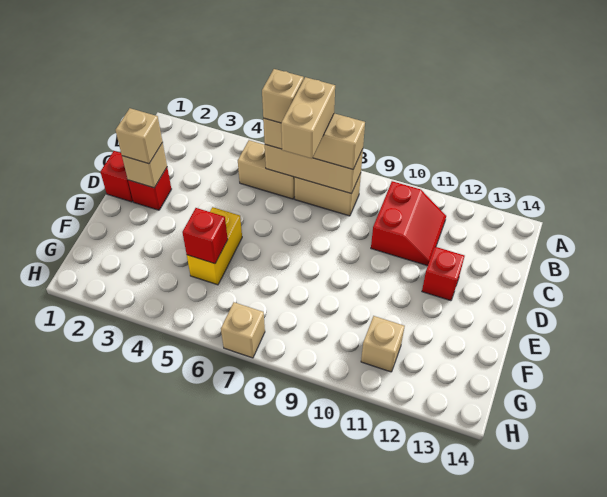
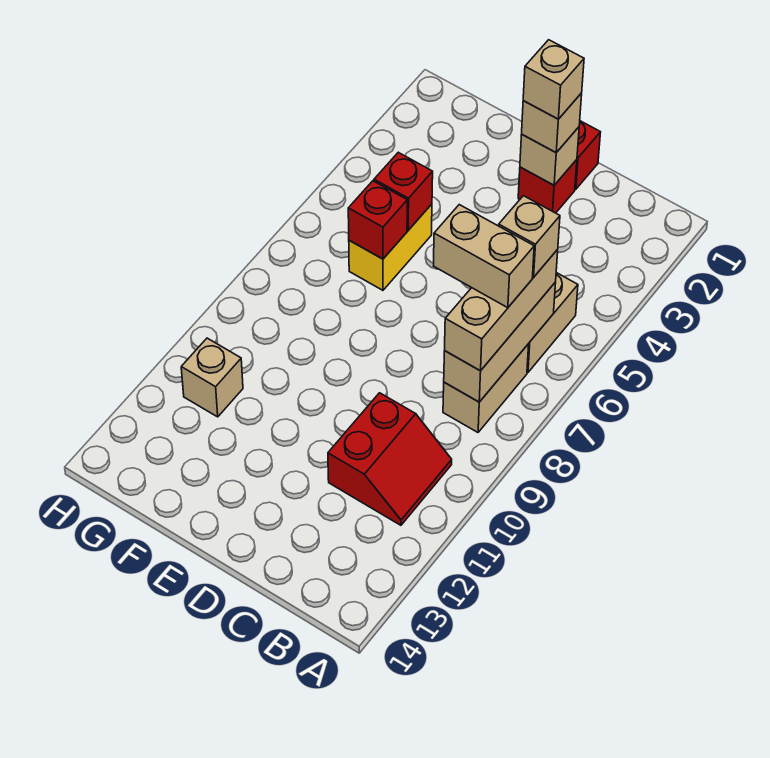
red 2x2 slope [371,181,446,266] -> red 2x2 slope turned to [328,393,452,525]
red 1x1 brick [422,247,464,301] -> red 1x1 brick moved to [348,181,407,259]
yellow 1x2 brick [187,207,242,285] -> yellow 1x2 brick turned to [349,204,432,290]
tan 1x1 brick [221,302,265,358] -> tan 1x1 brick moved to [523,40,584,119]

